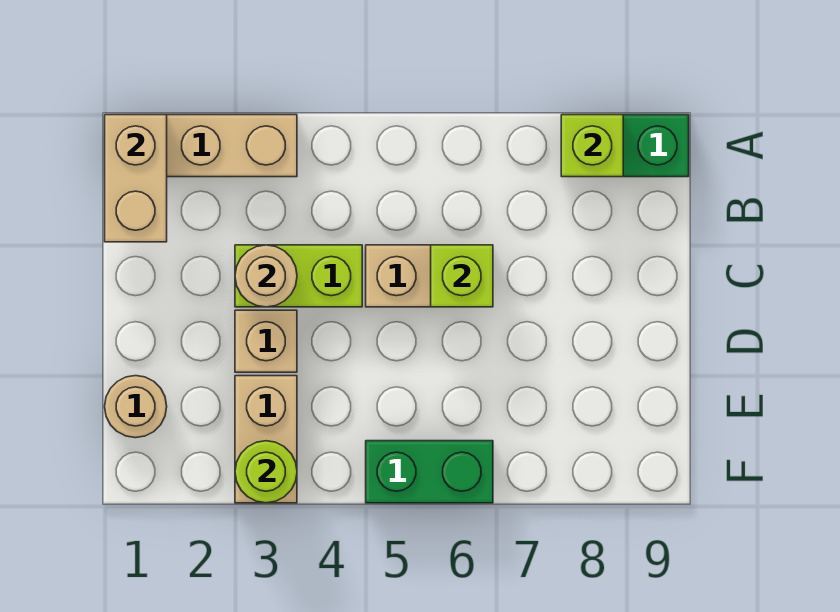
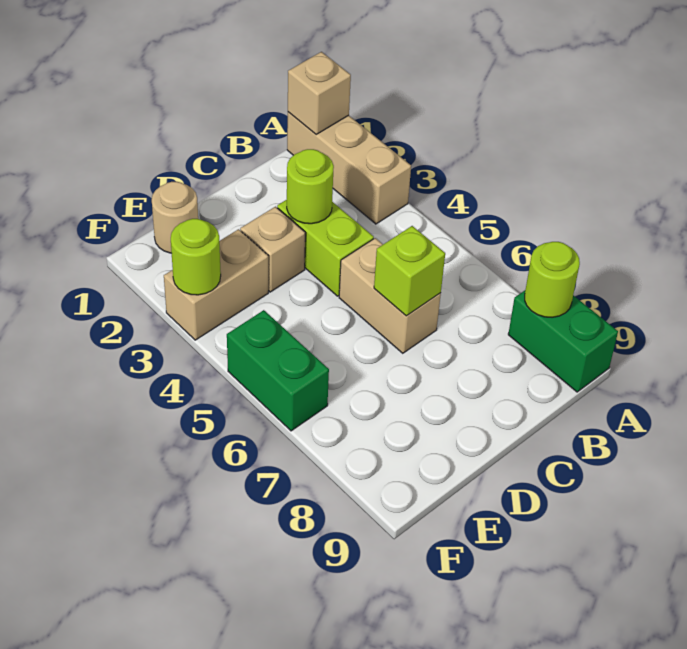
tan 1x2 brick [105,115,167,242] -> tan 1x1 brick [288,52,351,134]
lime 1x1 brick [561,115,623,177] -> lime 1x1 round brick [525,242,580,317]
tan 1x1 round brick [235,245,297,307] -> lime 1x1 round brick [287,149,334,224]

